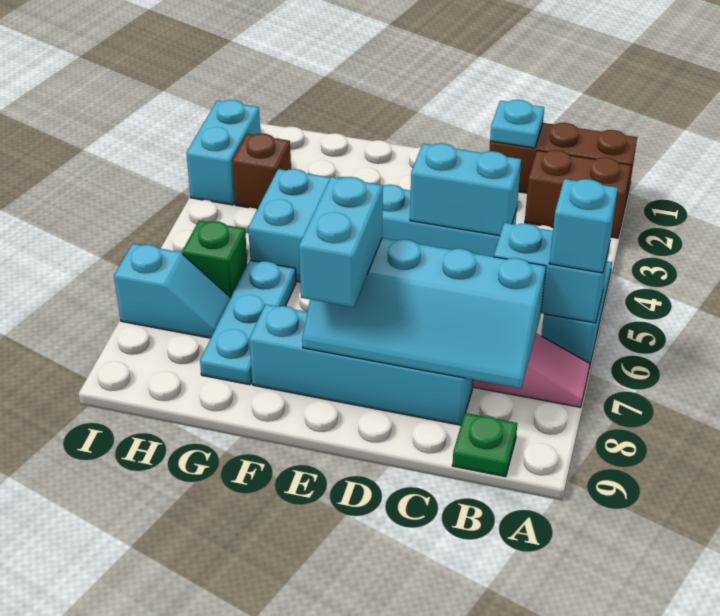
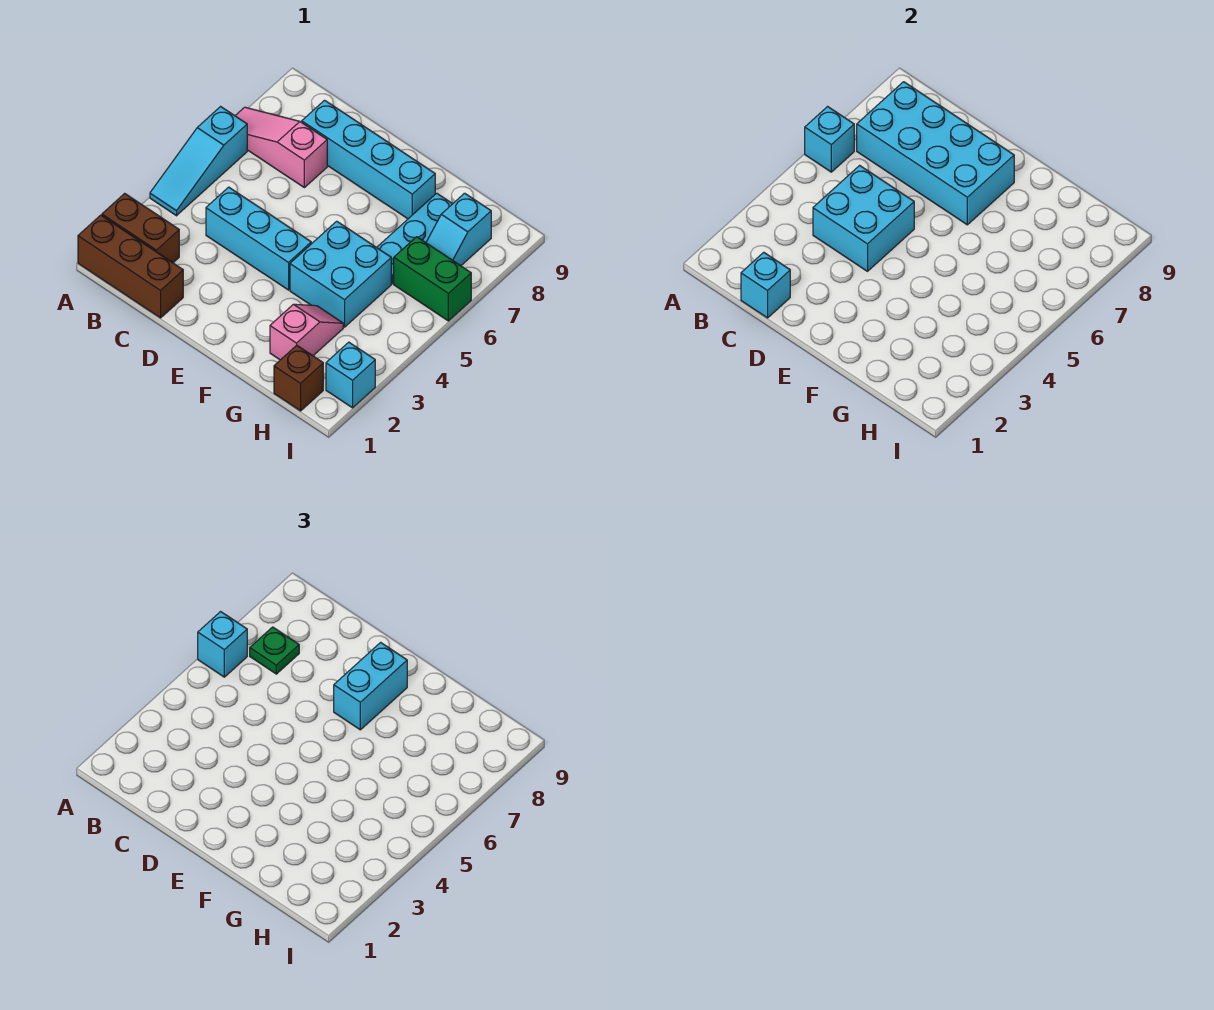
cyan 1x2 brick [494,223,610,323] -> cyan 1x1 brick [805,107,854,172]
cyan 2x4 slope [302,238,546,388] -> cyan 2x4 brick [857,82,1014,225]
green 1x1 plate [452,413,517,477] -> green 1x1 plate moved to [250,627,299,674]
cyan 1x1 plate [490,100,544,148] -> cyan 1x1 brick [741,252,790,318]
cyan 1x2 brick [410,143,521,236] -> cyan 2x2 brick [813,165,914,271]
none -> pink 1x2 slope [270,304,343,360]
brown 1x1 brick [232,133,291,209] -> brown 1x1 brick moved to [274,345,323,411]
green 1x1 brick [182,221,247,298] -> green 1x2 brick [394,237,471,321]
cyan 1x2 slope [114,244,231,338] -> cyan 1x2 slope turned to [426,193,491,266]
cyan 1x2 brick [186,100,260,205] -> cyan 1x1 brick [326,342,375,408]

